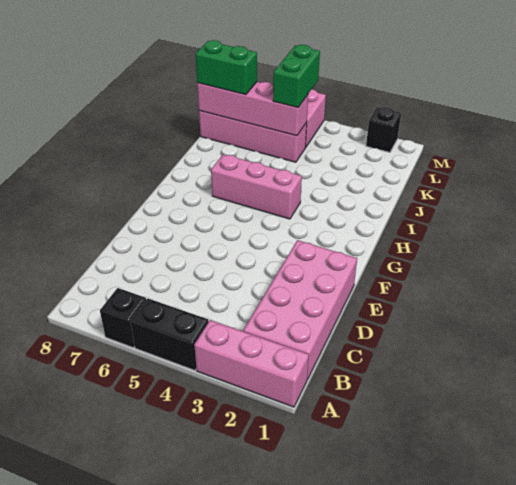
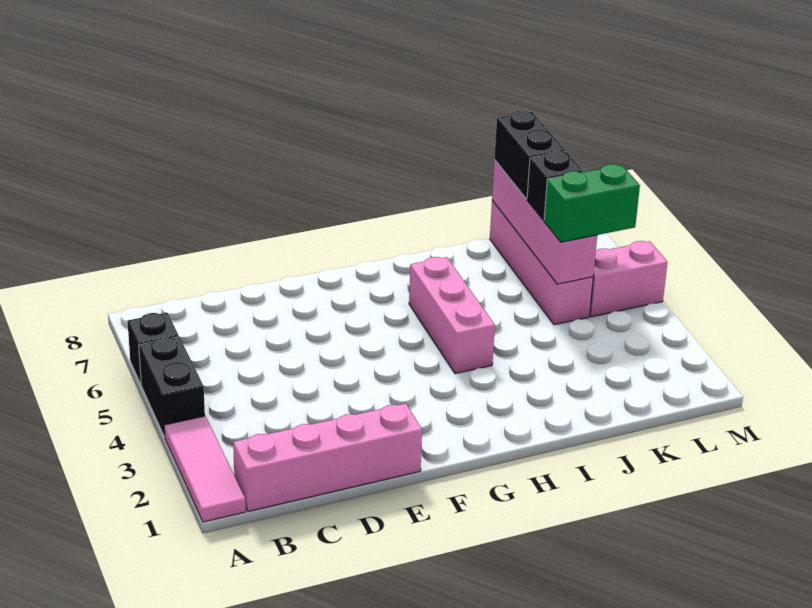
pink 1x3 brick [194,320,309,407] -> pink 1x3 tile [164,416,246,522]
pink 2x4 brick [243,240,357,380] -> pink 1x4 brick [233,403,422,512]
green 1x2 brick [196,40,257,95] -> black 1x2 brick [494,111,565,199]
black 1x1 brick [366,107,401,152] -> black 1x1 brick moved to [527,150,583,220]

